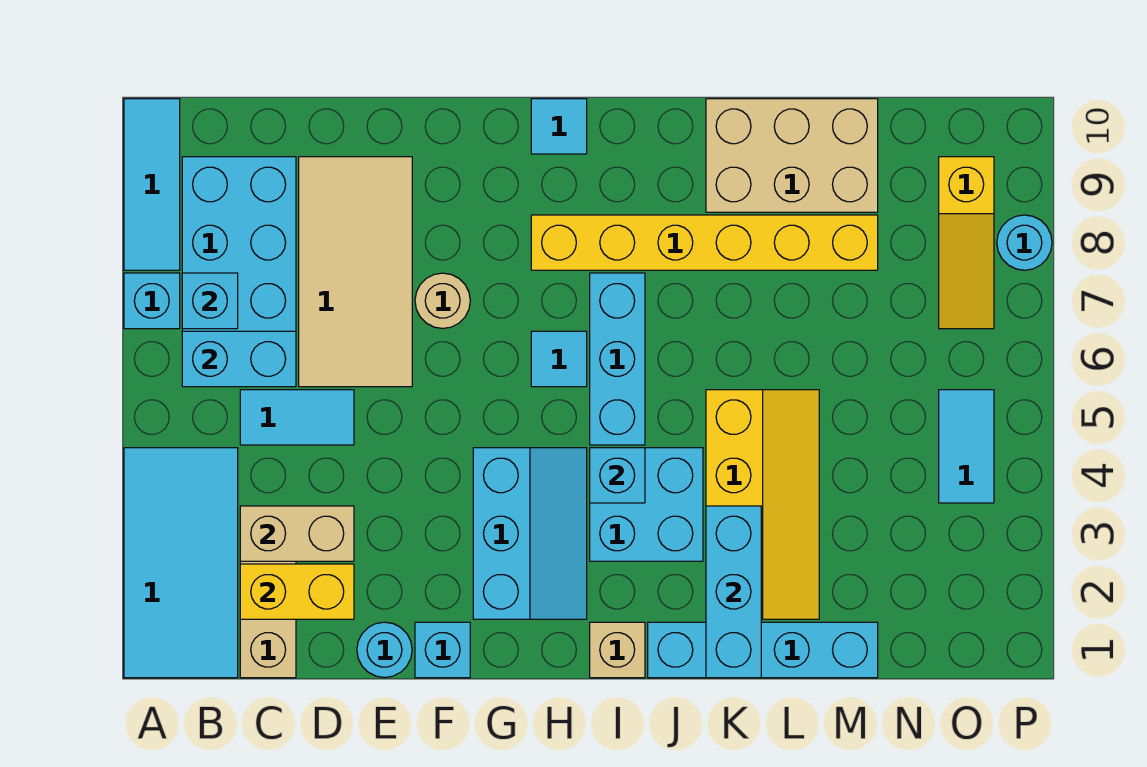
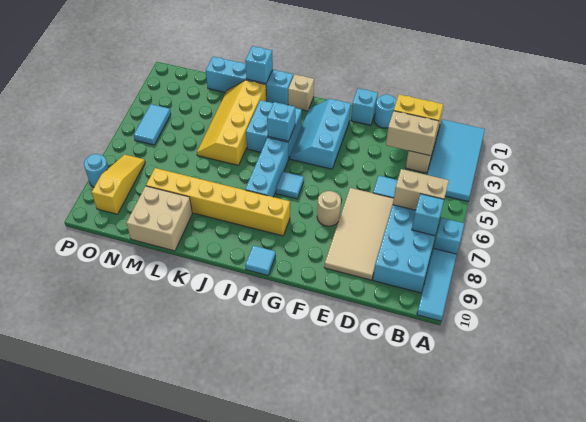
cyan 1x2 brick [182,331,296,387] -> tan 1x2 brick [393,169,449,210]
cyan 1x3 brick [706,506,761,678] -> cyan 1x1 brick [245,46,273,84]
tan 2x3 brick [706,99,878,212] -> tan 2x2 brick [126,186,192,251]

